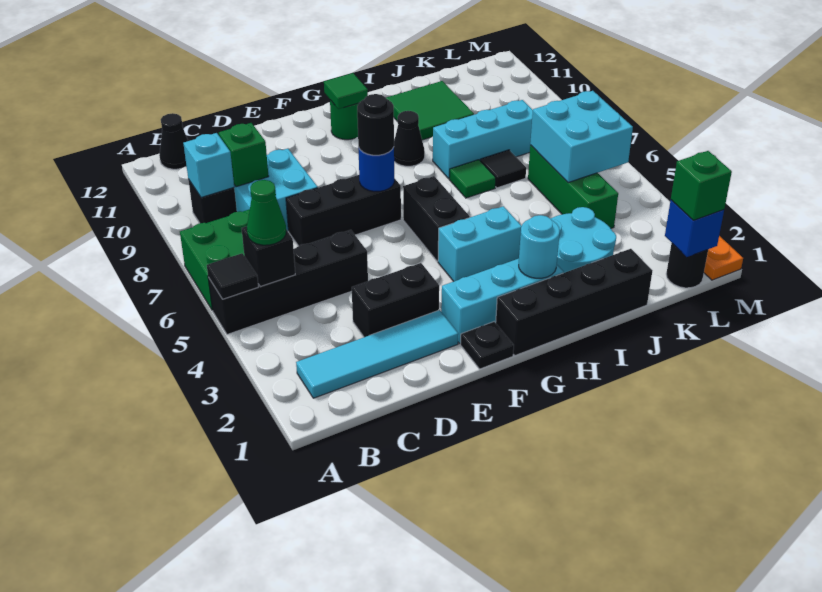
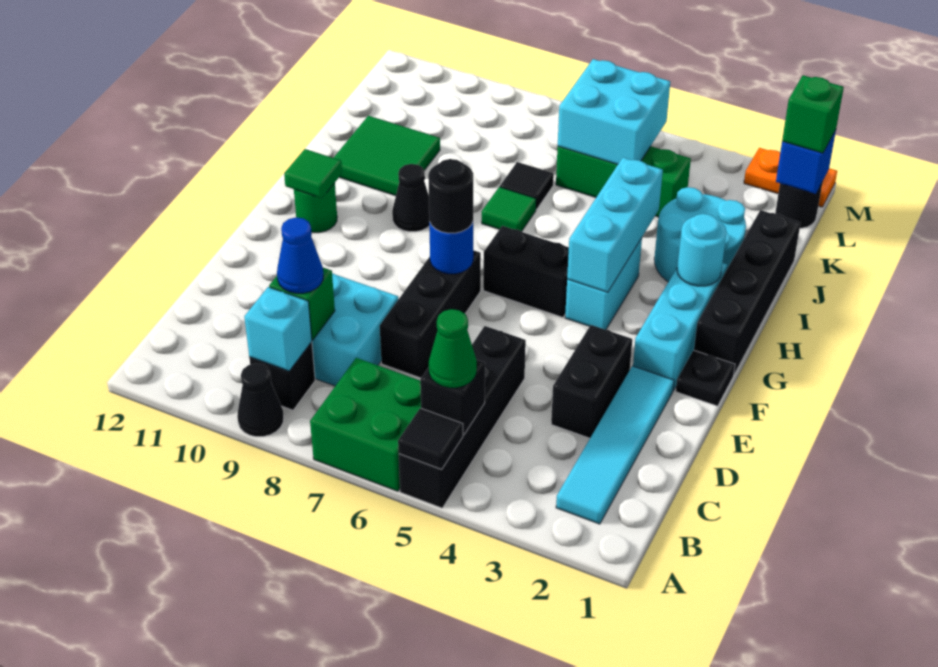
black 1x1 cone [159,113,188,169] -> black 1x1 cone moved to [237,363,284,437]
none -> blue 1x1 cone [277,217,323,293]
cyan 1x3 brick [433,100,533,178] -> cyan 1x3 brick moved to [567,157,663,292]

